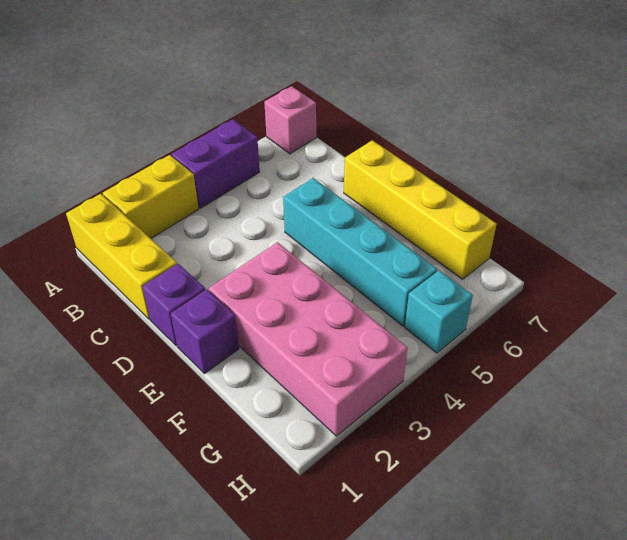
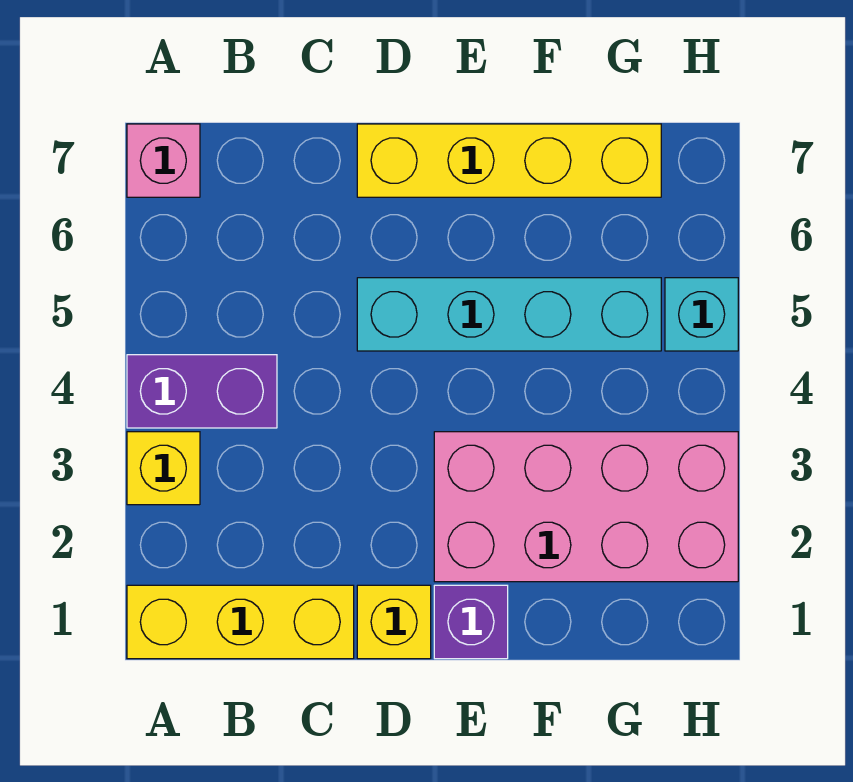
yellow 1x2 brick [103,155,199,238] -> yellow 1x1 brick [127,432,200,505]
purple 1x2 brick [171,119,260,208] -> purple 1x2 brick turned to [127,355,277,428]
purple 1x1 brick [142,264,205,346] -> yellow 1x1 brick [357,585,431,659]

